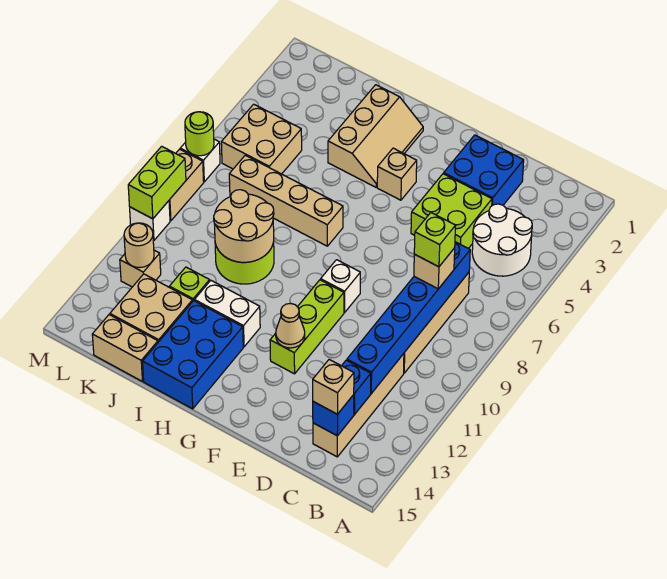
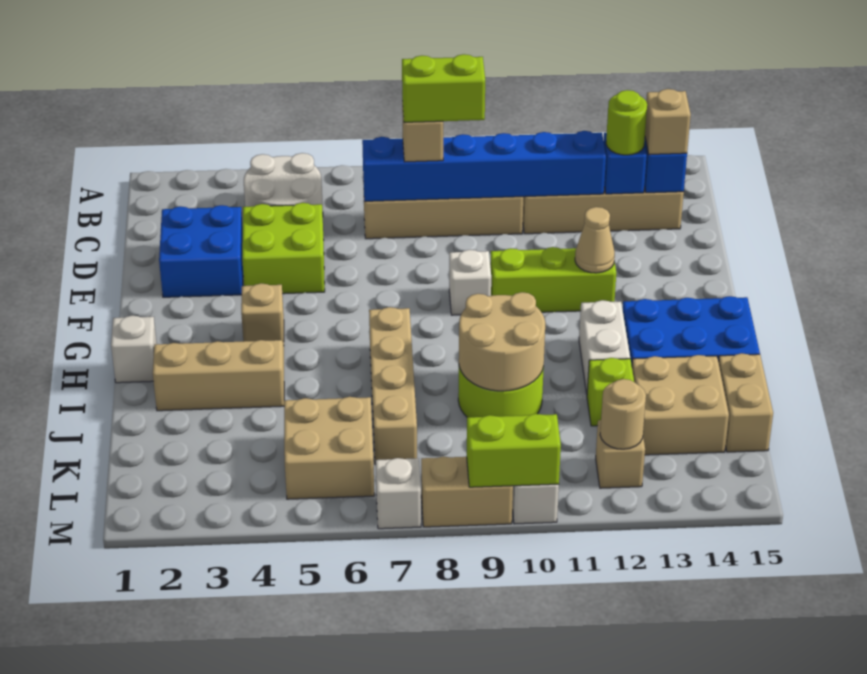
lime 1x1 brick [414,213,456,267] -> lime 1x2 brick [402,54,485,122]
none -> white 1x1 brick [111,315,157,383]
lime 1x1 round brick [185,112,214,156] -> lime 1x1 round brick moved to [606,90,647,155]

